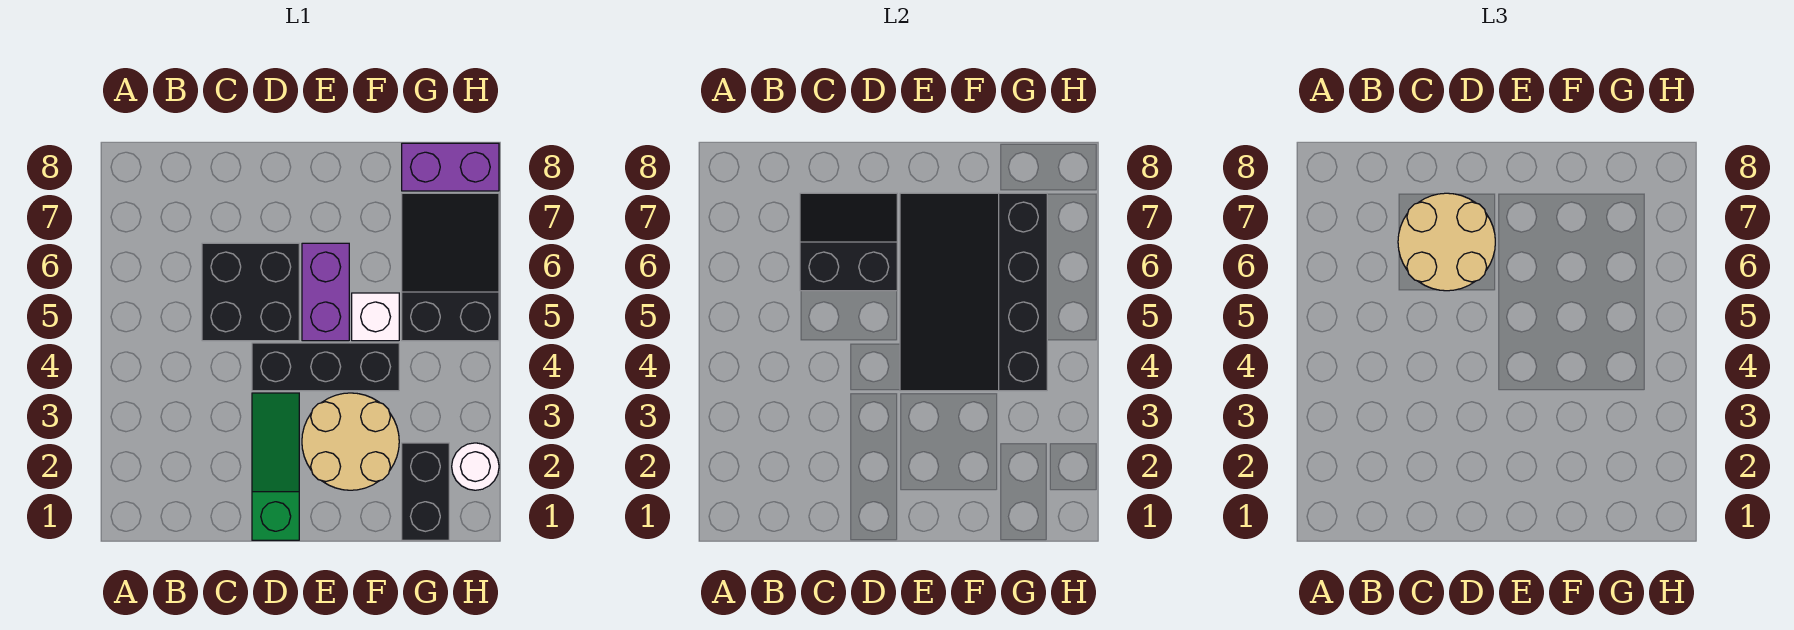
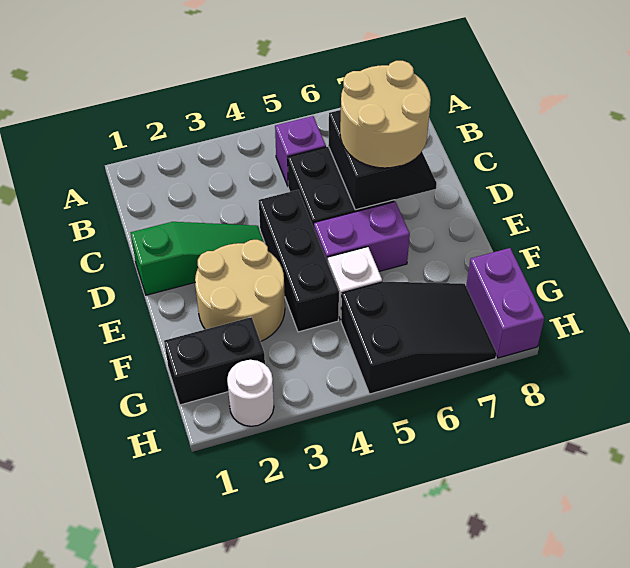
none -> purple 1x1 brick [275,116,326,186]
black 3x4 slope [900,193,1047,391] -> none

